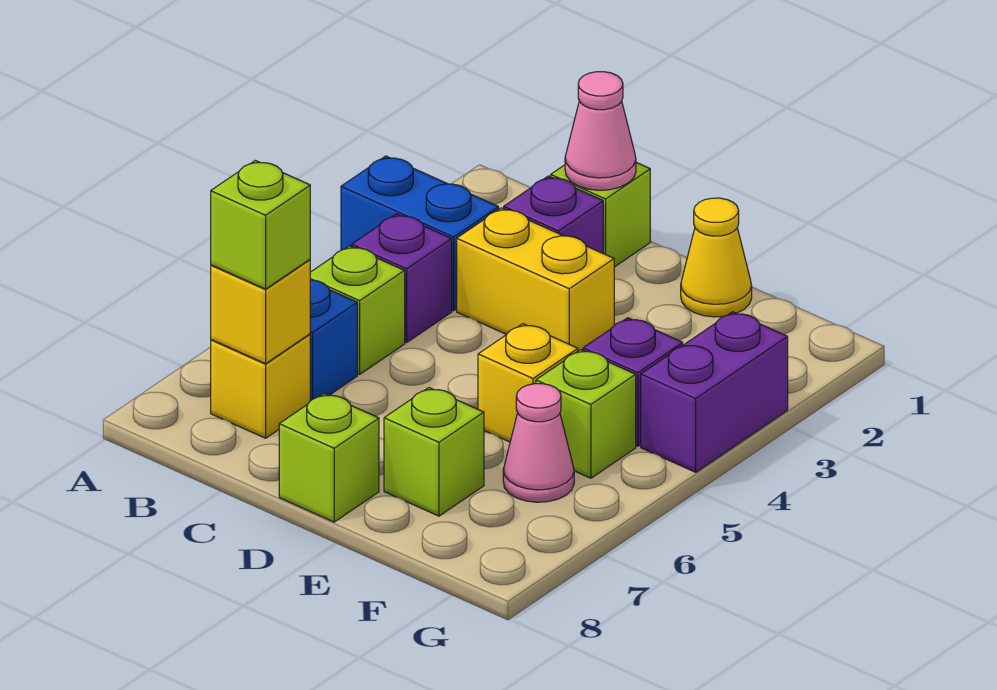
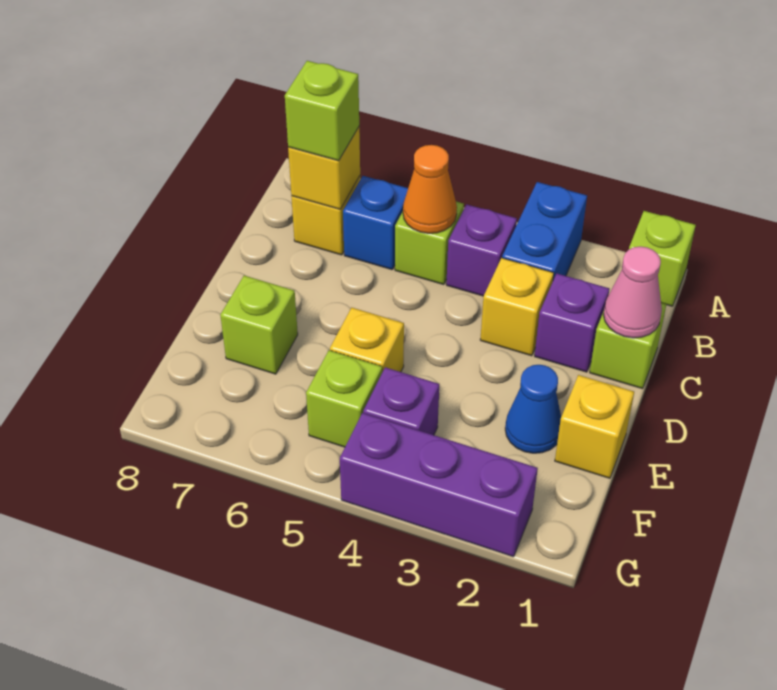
none -> orange 1x1 cone [403,145,457,233]
yellow 1x2 brick [457,208,614,351] -> yellow 1x1 brick [480,258,554,356]
lime 1x1 brick [279,394,379,522] -> lime 1x1 brick moved to [629,211,696,306]
yellow 1x1 cone [681,198,752,317] -> yellow 1x1 brick [555,375,634,478]
none -> blue 1x1 cone [505,365,561,453]
pink 1x1 cone [503,384,574,502] -> none
purple 1x2 brick [641,312,788,472] -> purple 1x3 brick [340,413,538,557]

